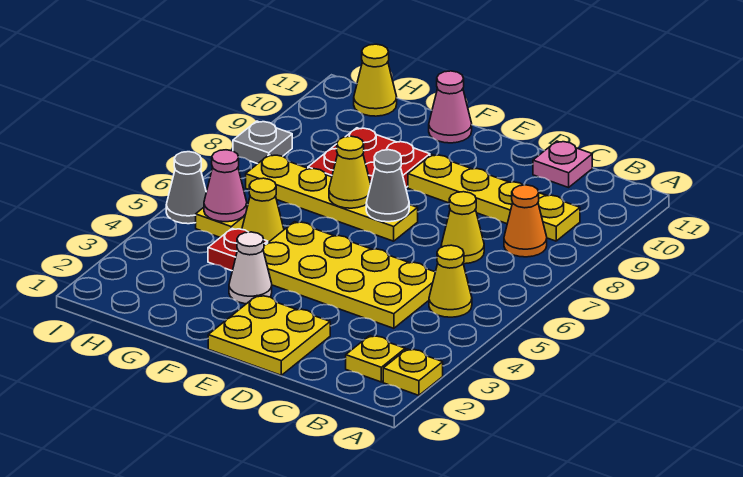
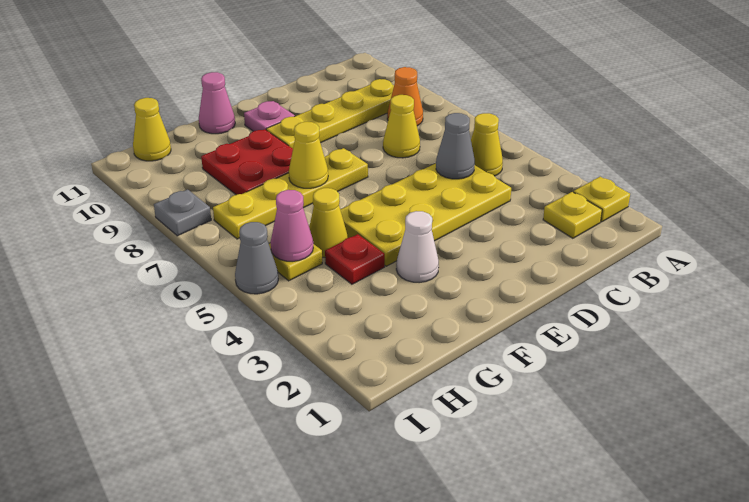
pink 1x1 plate [533,141,592,187] -> pink 1x1 plate moved to [244,101,295,131]
yellow 2x2 plate [208,296,330,375] -> none
grey 1x1 cone [366,150,409,222] -> grey 1x1 cone moved to [436,113,475,179]

